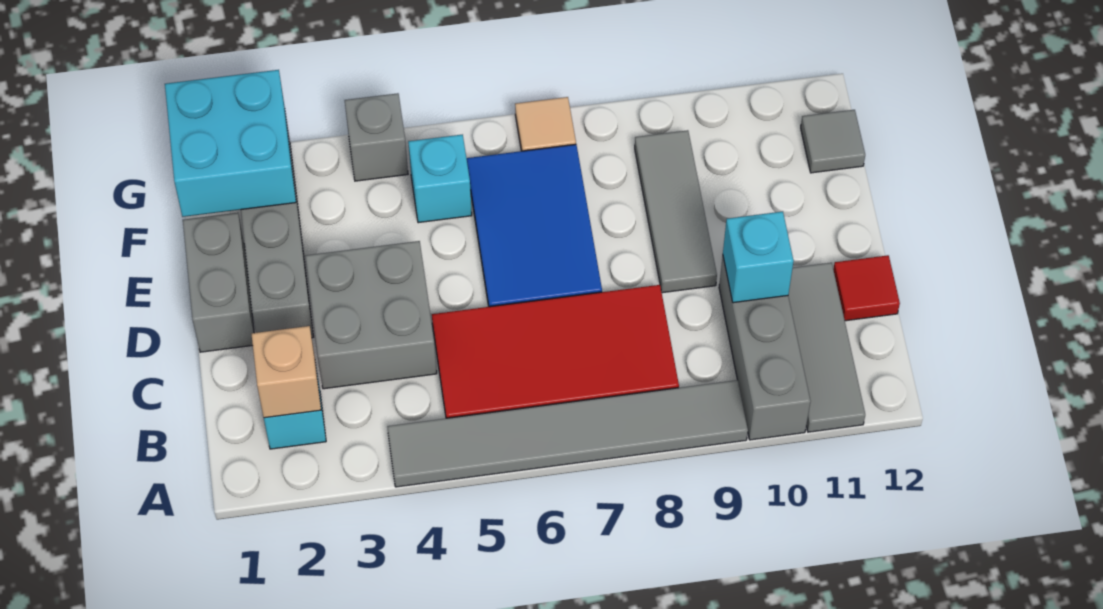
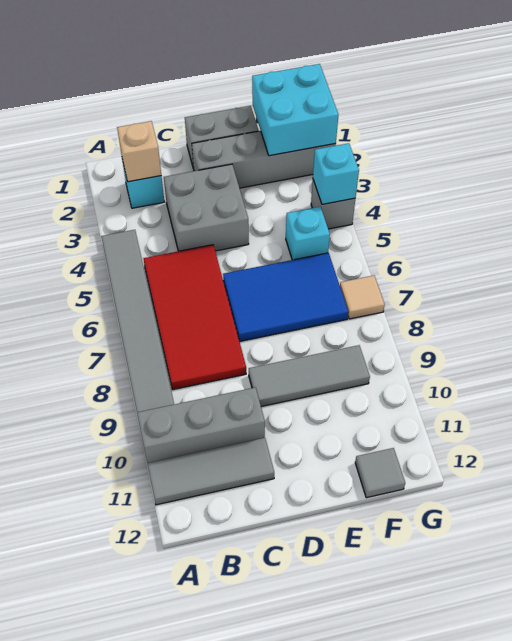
cyan 1x1 brick [723,212,794,303] -> cyan 1x1 brick moved to [313,143,359,204]
red 1x1 tile [833,255,900,321] -> none

